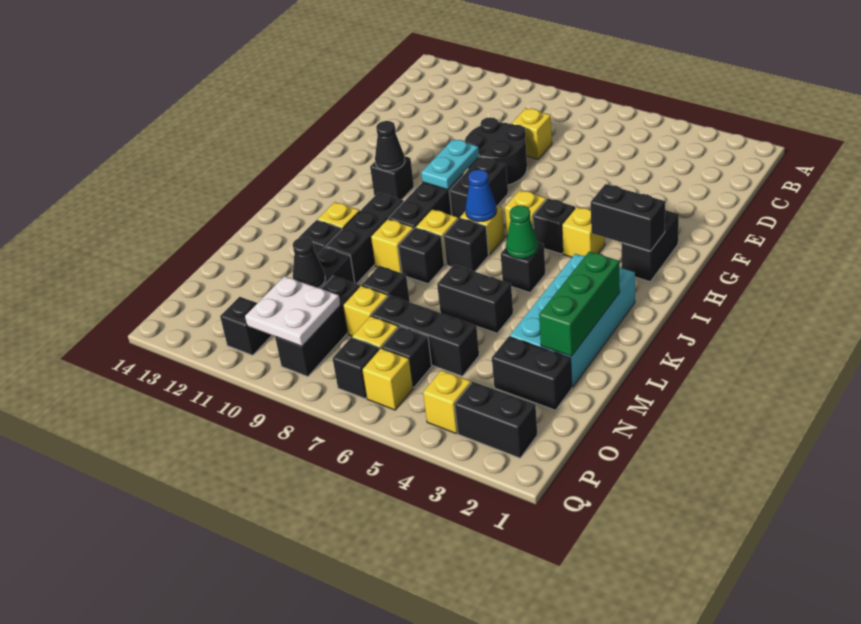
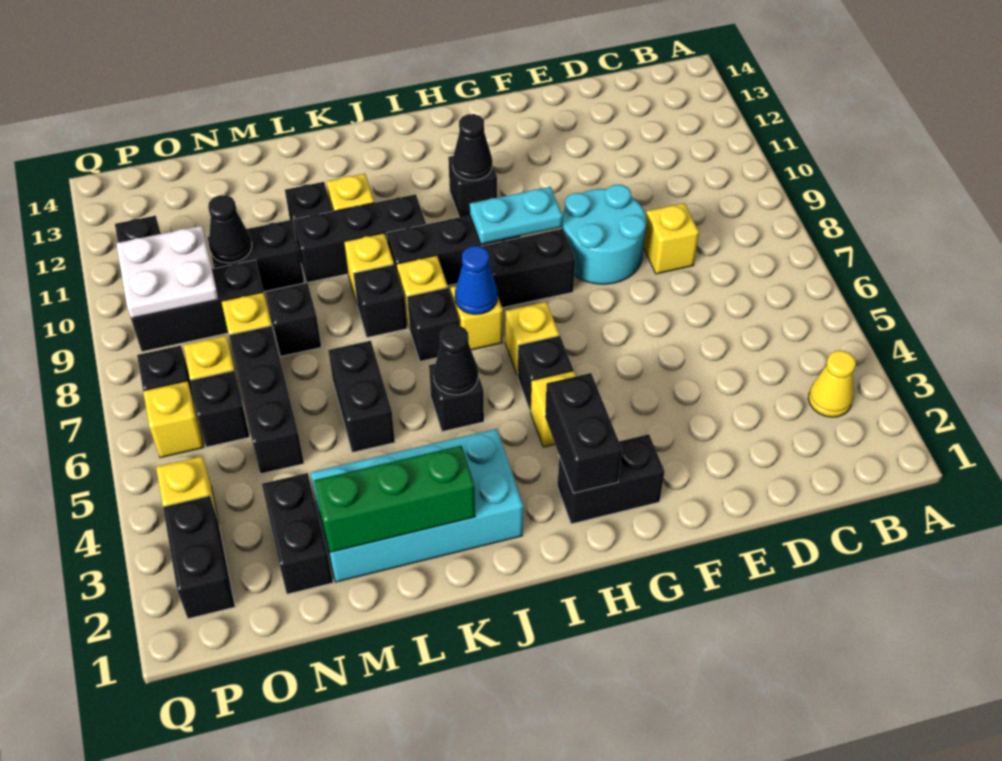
none -> yellow 1x1 cone [808,351,856,417]
black 2x2 round brick [465,117,527,185] -> cyan 2x2 round brick [562,185,646,284]
green 1x1 cone [506,205,538,259] -> black 1x1 cone [433,325,478,395]

